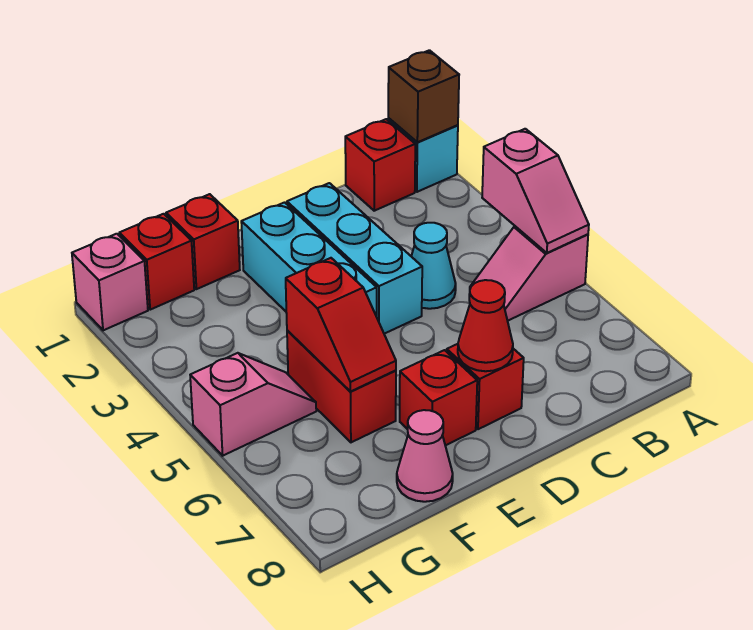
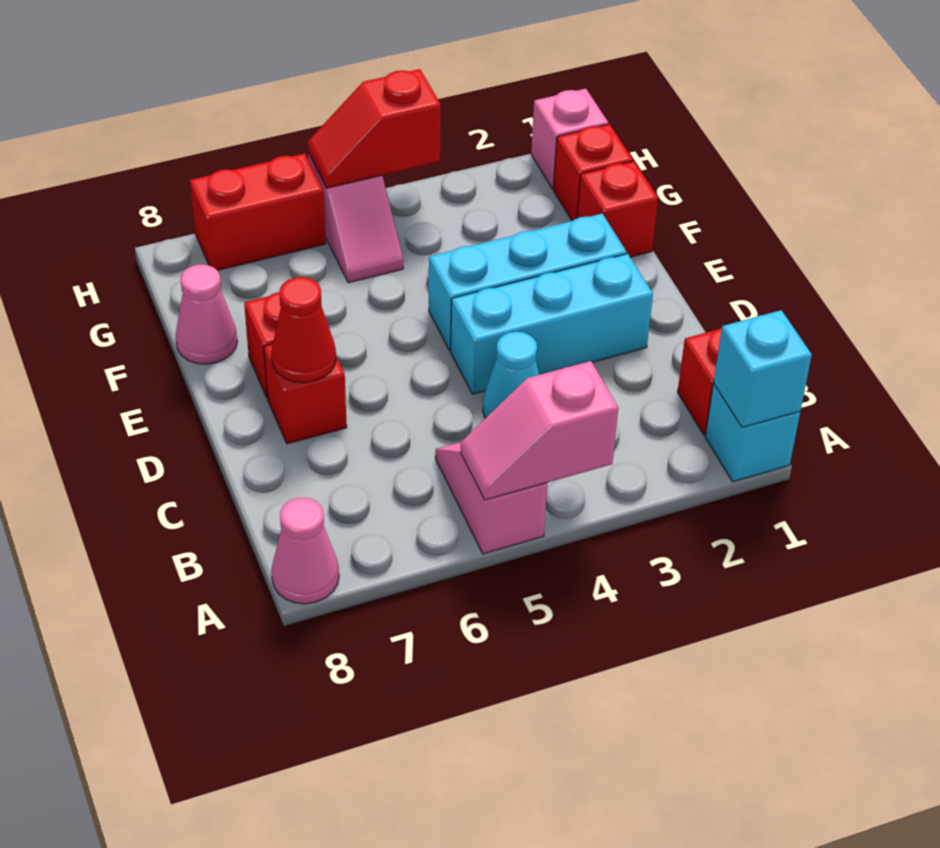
brown 1x1 brick [388,50,459,142] -> cyan 1x1 brick [714,310,812,428]
none -> pink 1x1 cone [271,498,339,604]
red 1x2 brick [287,330,396,442] -> red 1x2 brick moved to [190,153,326,270]
red 1x2 slope [286,258,396,392] -> red 1x2 slope moved to [307,69,441,188]

